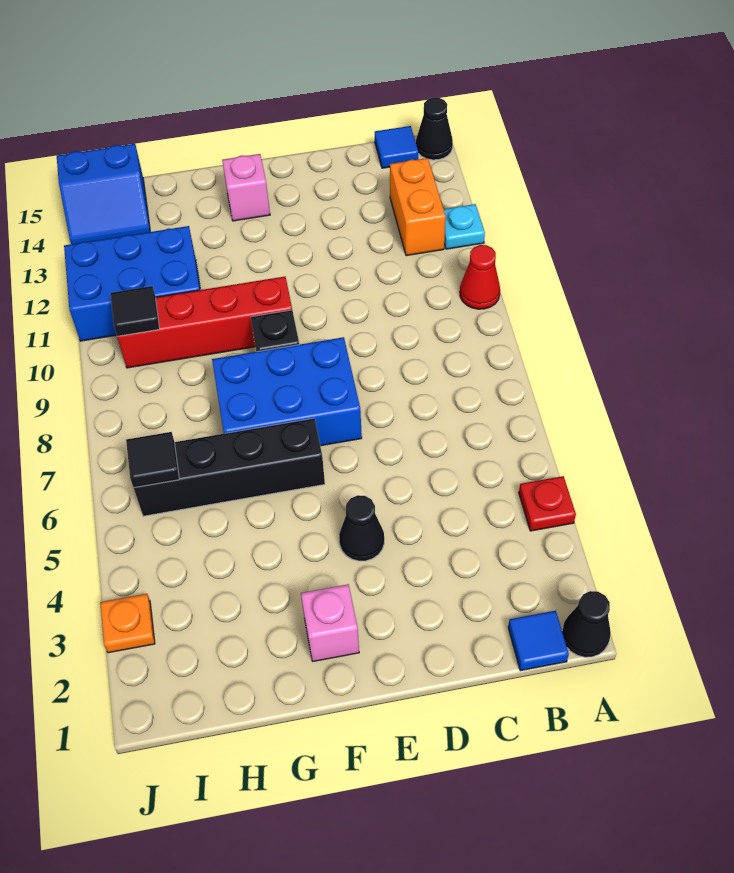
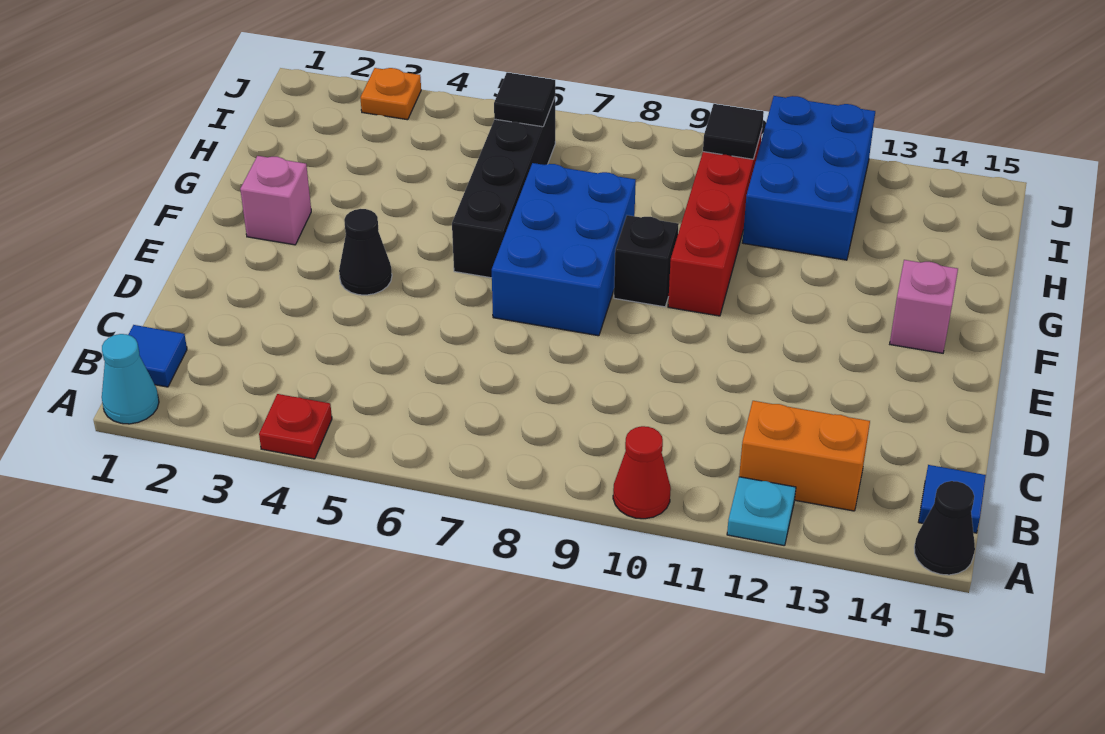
black 1x1 cone [562,591,611,657] -> cyan 1x1 cone [102,334,159,424]
blue 2x2 slope [57,144,150,244] -> none

